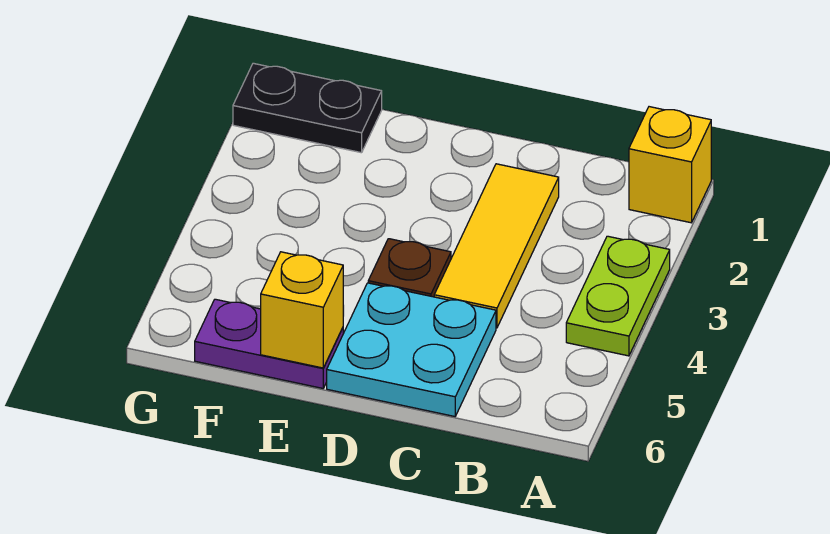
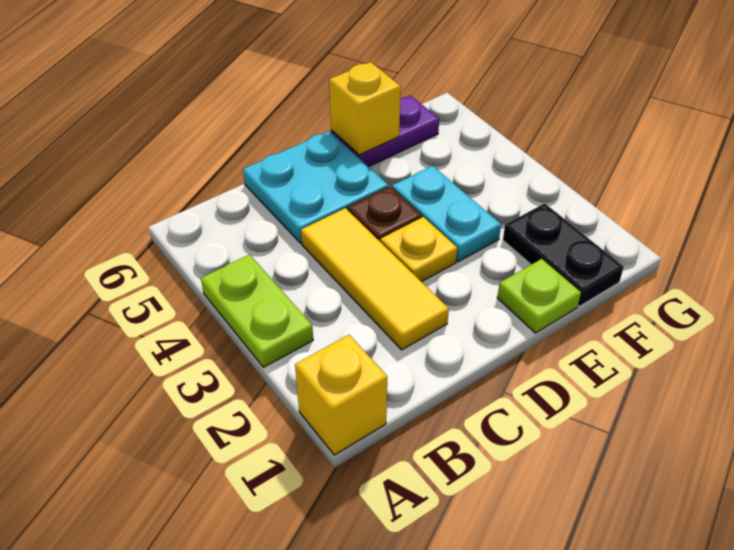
none -> yellow 1x1 plate [380,217,457,282]
none -> lime 1x1 plate [497,259,581,333]
none -> cyan 1x2 plate [392,166,501,262]
black 1x2 plate [233,63,382,153] -> black 1x2 plate turned to [503,203,624,306]

